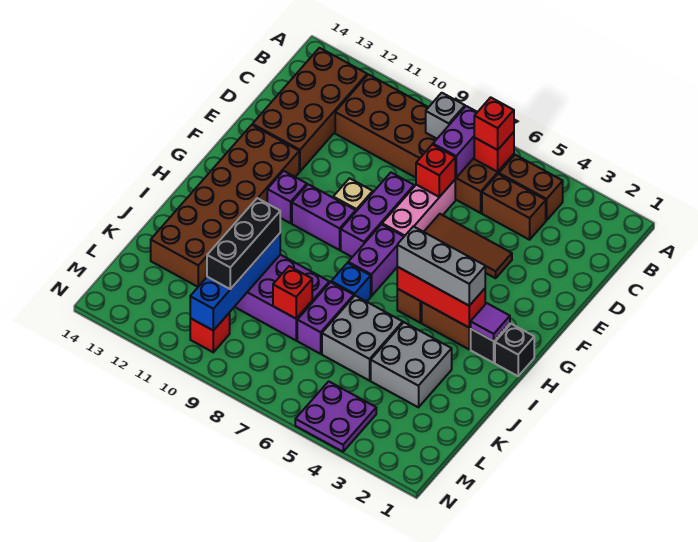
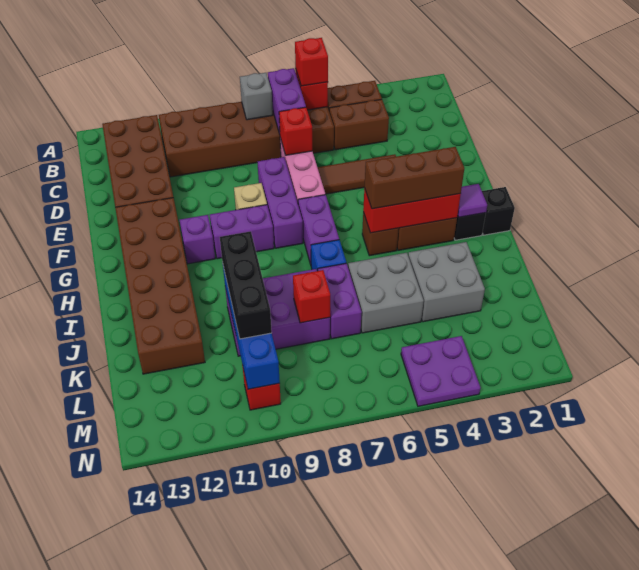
grey 1x3 brick [397,226,485,306] -> brown 1x3 brick [364,147,464,209]

